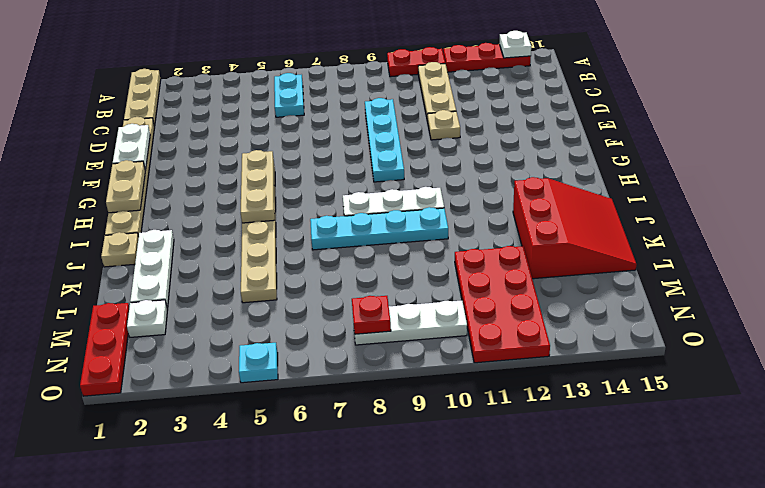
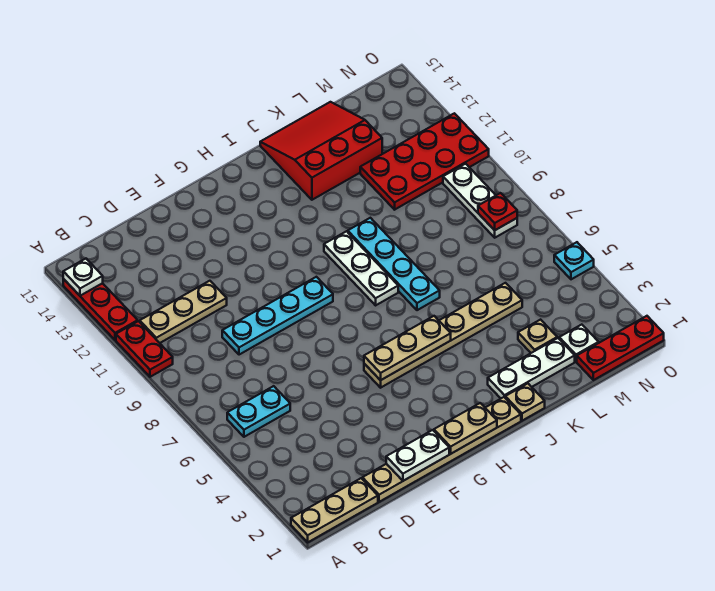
tan 1x1 plate [428,110,460,140] -> tan 1x1 plate moved to [518,320,557,353]

